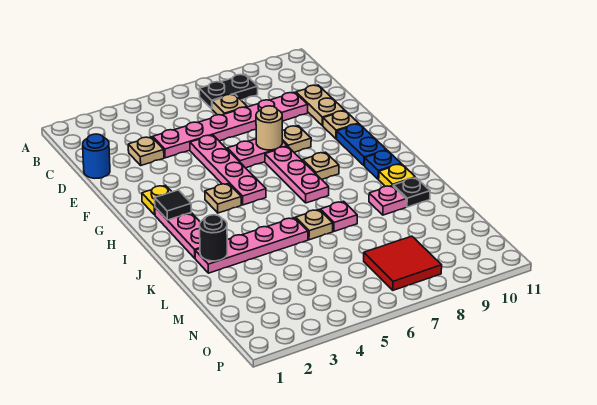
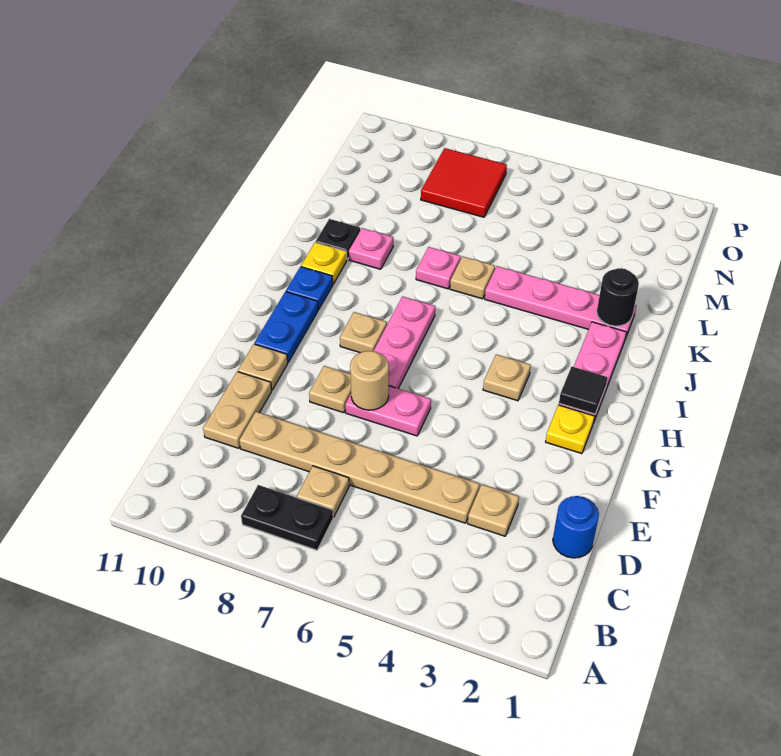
pink 1x6 plate [153,92,308,158] -> tan 1x6 plate [239,412,480,523]
pink 1x4 plate [190,135,266,205] -> none

